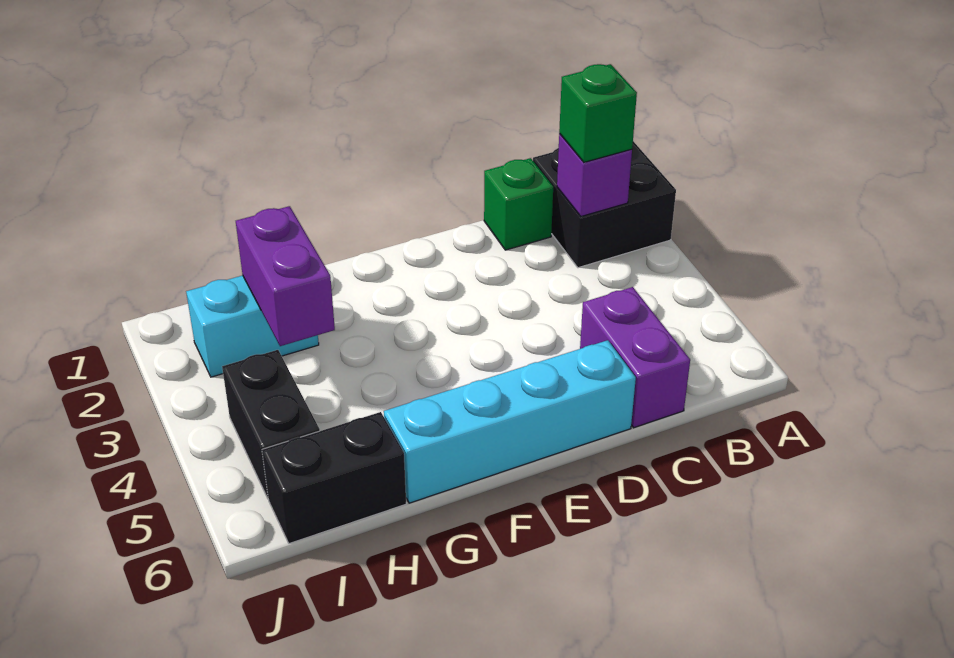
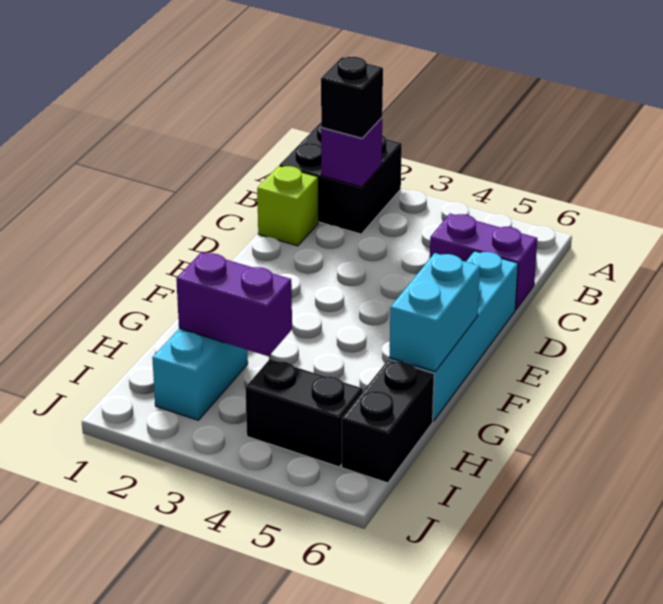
green 1x1 brick [559,64,637,162] -> black 1x1 brick [321,57,383,138]
green 1x1 brick [484,158,553,250] -> lime 1x1 brick [257,166,319,246]
none -> cyan 1x2 brick [389,253,480,371]

